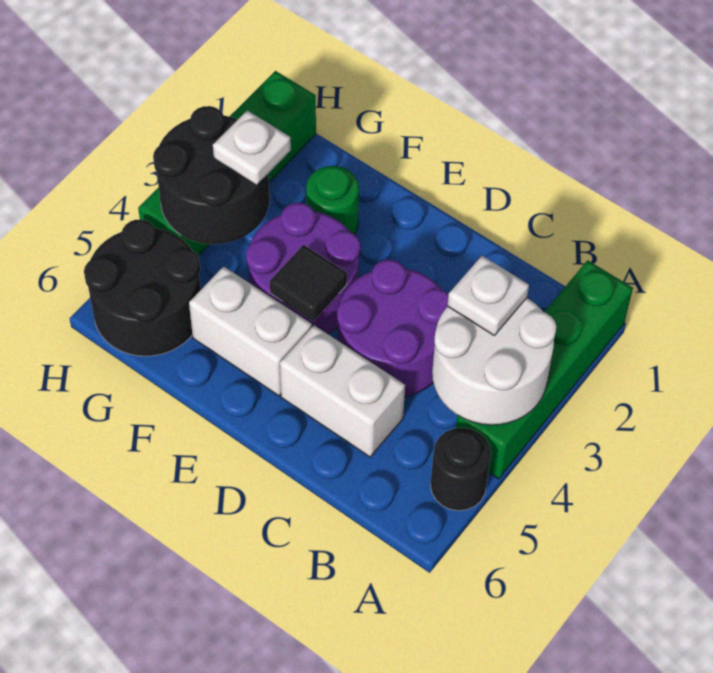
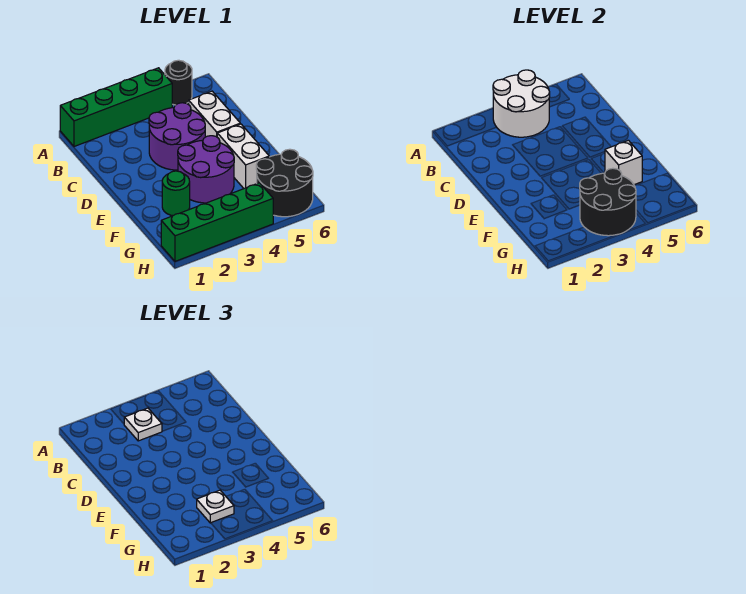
black 1x1 tile [270,245,347,321] -> none
none -> white 1x1 brick [605,140,642,185]

